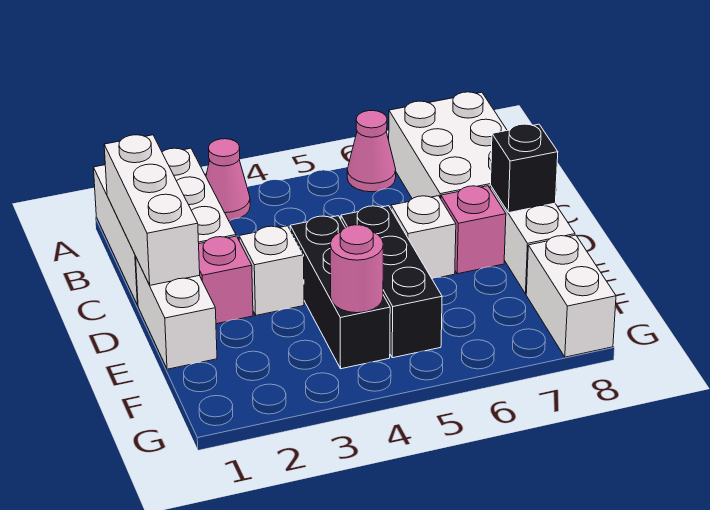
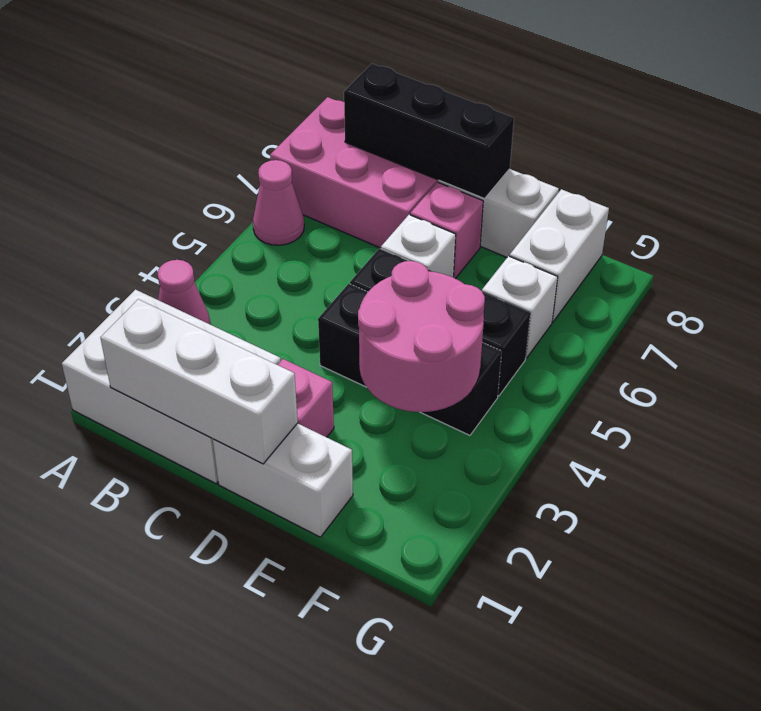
white 2x3 brick [389,92,507,199] -> pink 2x3 brick [270,97,439,248]
white 1x1 brick [239,226,304,315] -> white 1x1 brick moved to [482,256,558,358]
black 1x1 brick [491,124,558,213] -> black 1x3 brick [344,64,514,199]
pink 1x1 round brick [330,225,383,313] -> pink 2x2 round brick [358,261,485,412]
white 1x2 brick [526,235,616,357] -> white 1x2 brick turned to [510,189,609,322]

